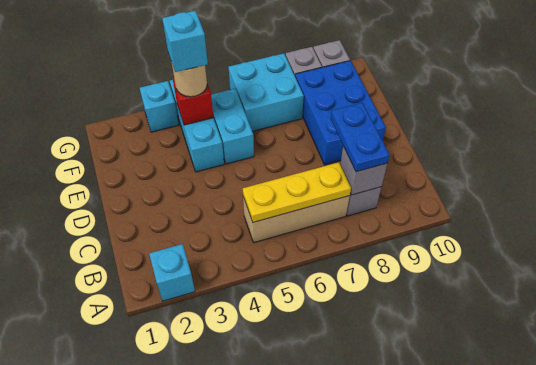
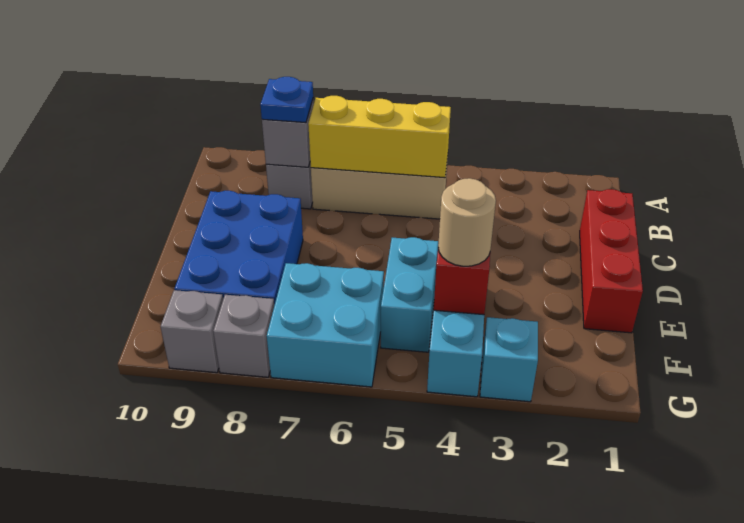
cyan 1x1 brick [149,244,195,301] -> none
yellow 1x3 plate [243,162,351,222] -> yellow 1x3 brick [308,96,451,178]
blue 1x2 plate [331,103,390,172] -> blue 1x1 plate [260,77,313,123]
none -> red 1x3 brick [580,189,643,333]
cyan 1x1 brick [162,11,208,72] -> none

